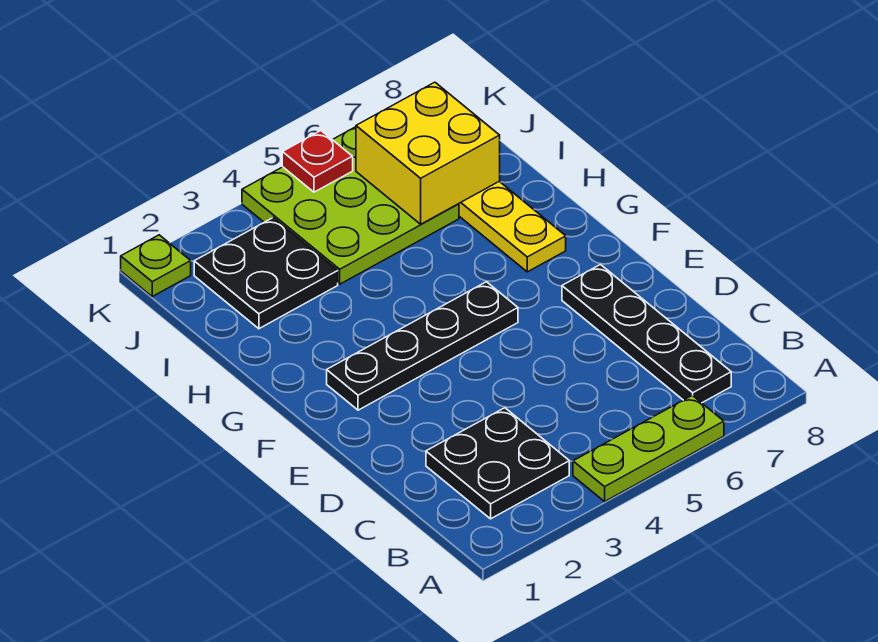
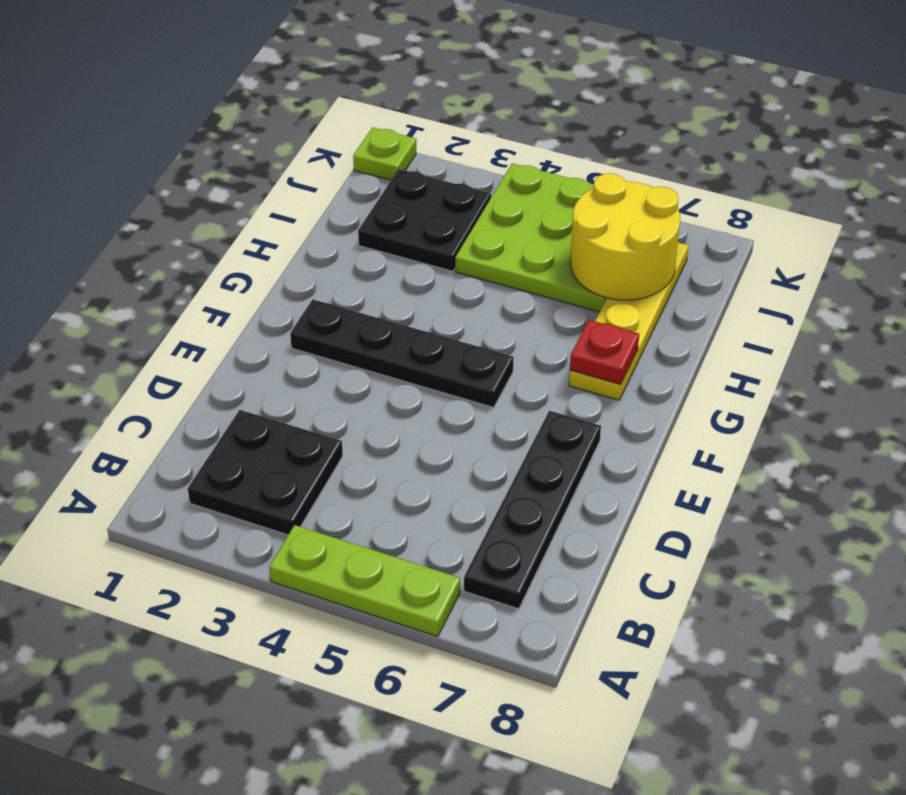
yellow 2x2 brick [356,82,500,224] -> yellow 2x2 round brick [571,173,680,300]
red 1x1 plate [282,131,353,192] -> red 1x1 plate moved to [570,320,639,385]

